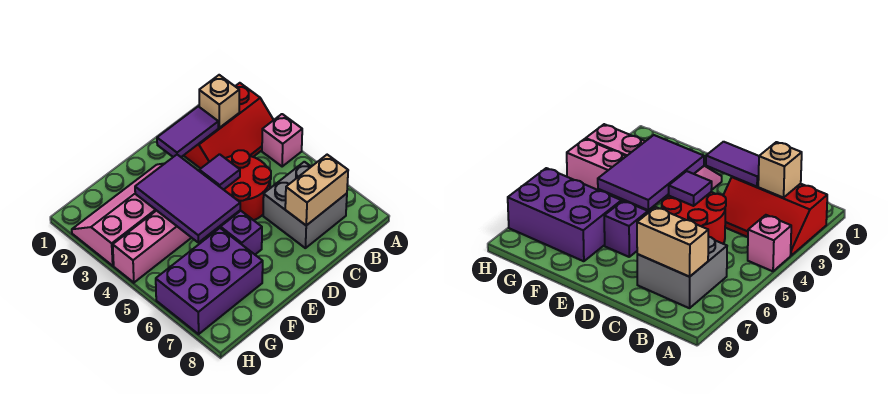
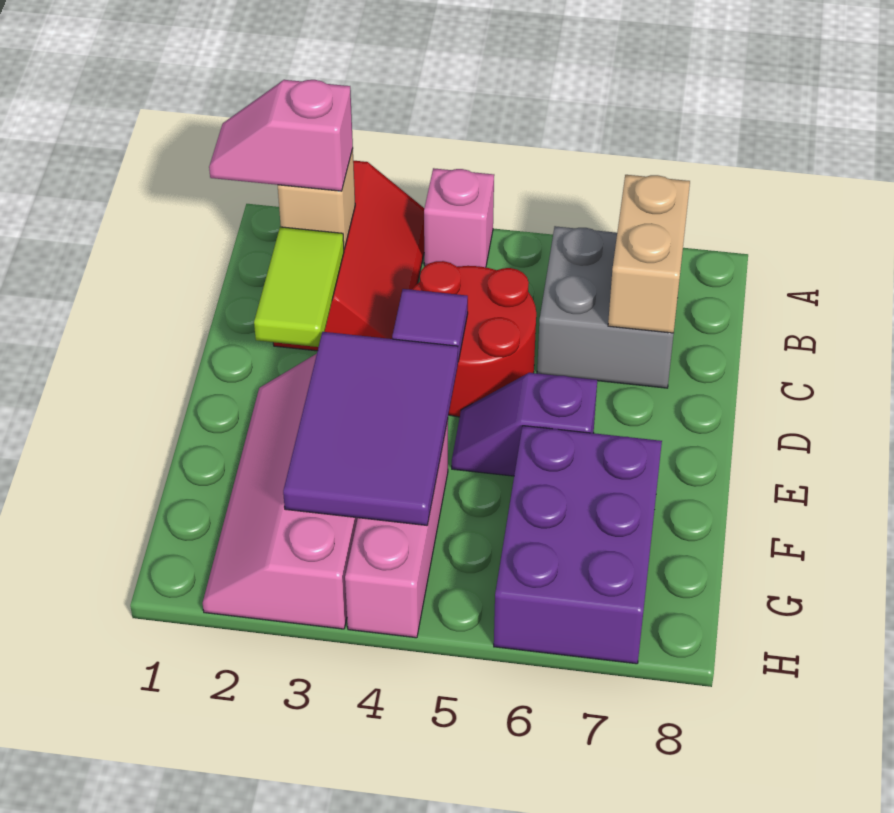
none -> pink 1x2 slope [209,80,353,191]
purple 1x2 tile [157,106,218,157] -> lime 1x2 tile [254,227,344,347]
purple 2x3 tile [135,155,240,243] -> purple 2x3 tile turned to [283,332,458,525]

